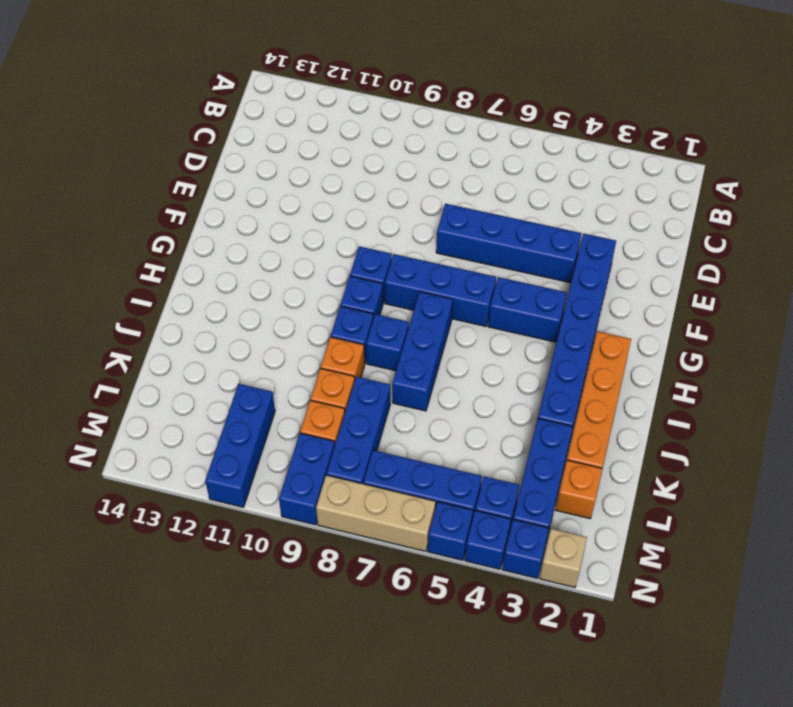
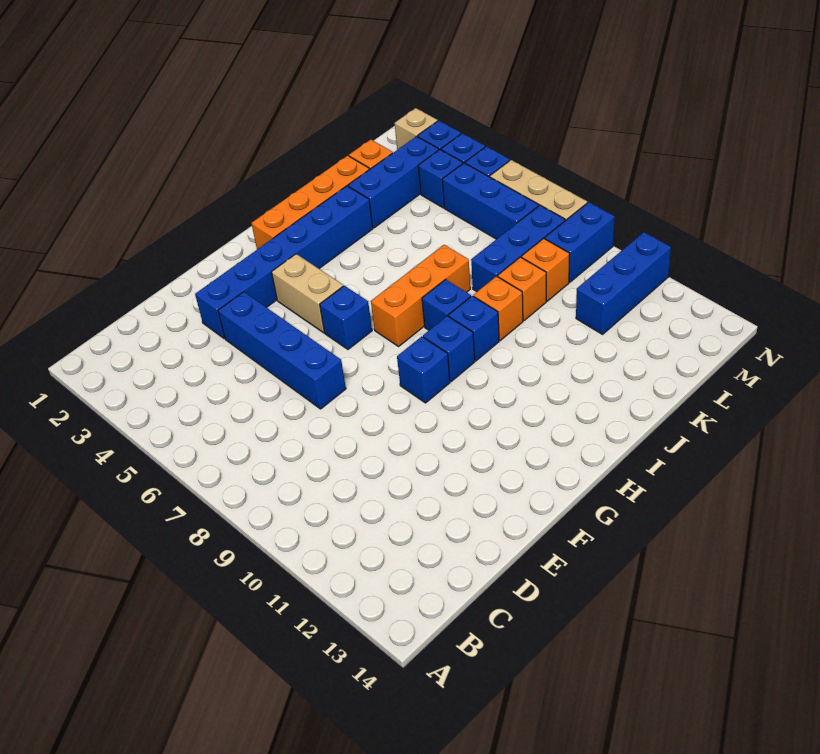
blue 1x2 brick [488,277,567,342] -> tan 1x2 brick [272,254,343,333]
blue 1x3 brick [385,254,496,326] -> blue 1x1 brick [320,286,372,349]
blue 1x3 brick [392,292,453,411] -> orange 1x3 brick [371,245,470,346]

